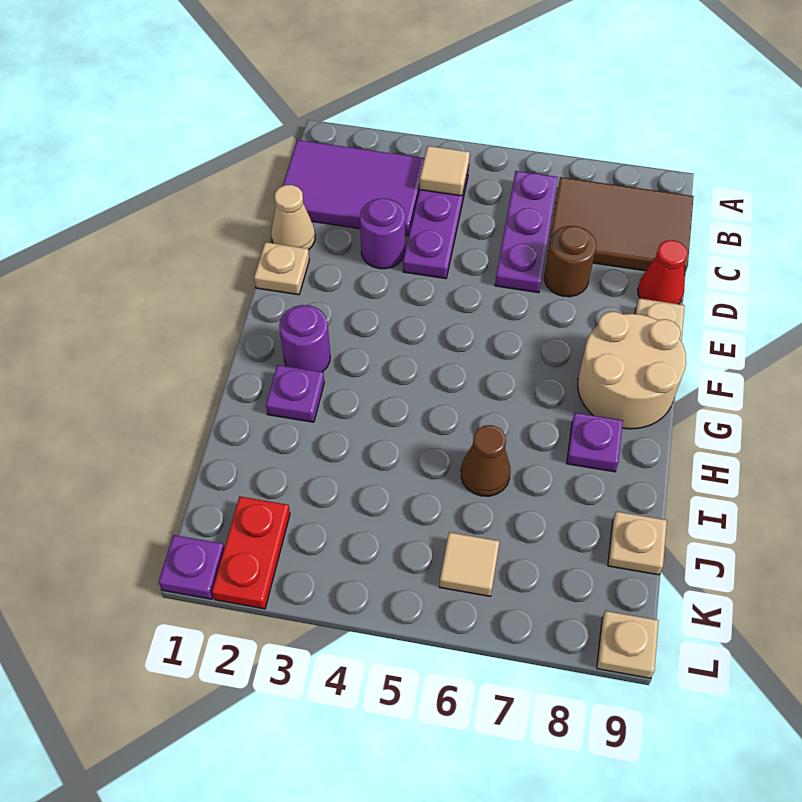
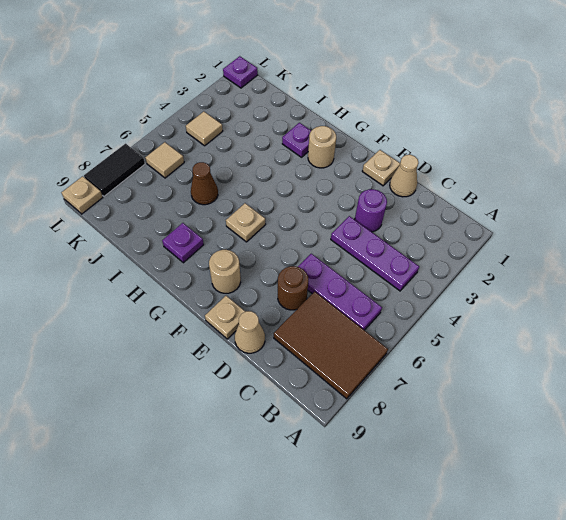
purple 2x3 tile [283,140,424,236] -> none
tan 1x1 tile [420,146,470,196] -> tan 1x1 tile moved to [186,112,223,146]
brown 2x3 tile [550,177,694,275] -> brown 2x3 tile turned to [274,292,388,399]
red 1x1 cone [638,240,688,304] -> tan 1x1 cone [235,311,265,353]
tan 2x2 round brick [578,312,686,429] -> tan 1x1 round brick [209,250,241,293]
purple 1x1 round brick [279,305,330,372] -> tan 1x1 round brick [308,126,336,168]
tan 1x1 plate [608,512,667,575] -> tan 1x1 plate moved to [226,203,266,242]
red 1x2 plate [212,496,290,609] -> none
none -> black 1x2 tile [84,144,145,196]

